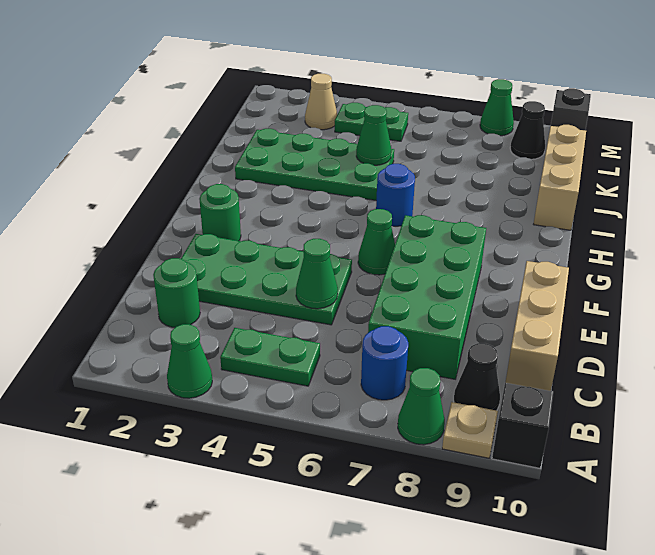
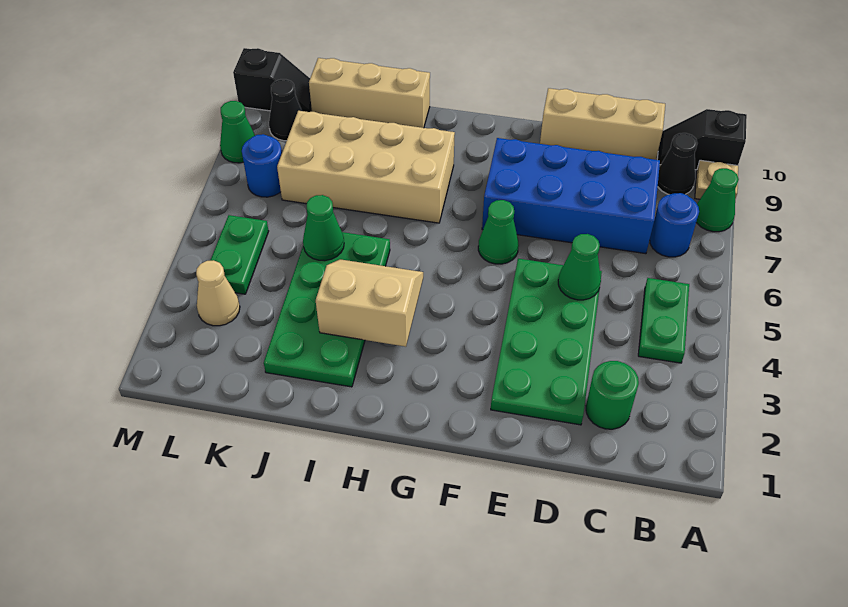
green 1x1 cone [167,324,212,398] -> none
green 2x4 brick [368,215,486,379] -> blue 2x4 brick [482,138,660,254]
green 1x1 round brick [199,184,241,241] -> none
none -> tan 2x2 slope [316,259,423,347]
blue 1x1 round brick [376,164,415,226] -> blue 1x1 round brick moved to [242,134,282,197]
none -> tan 2x4 brick [277,111,455,223]

